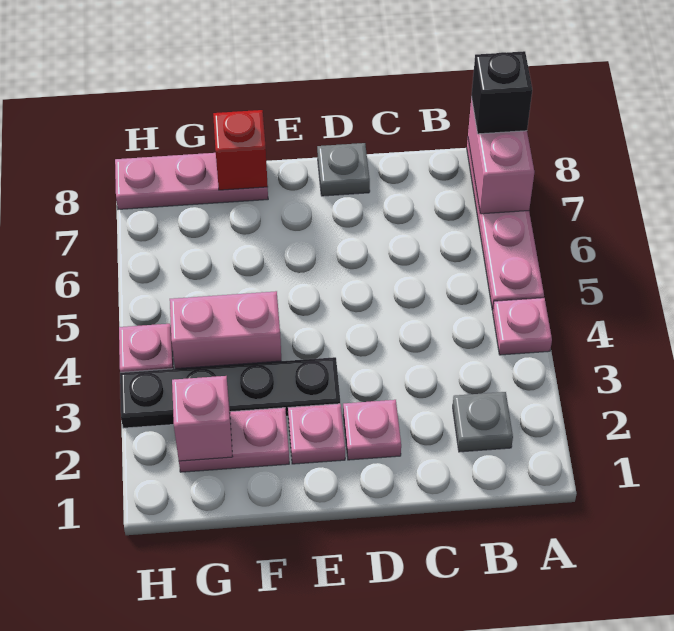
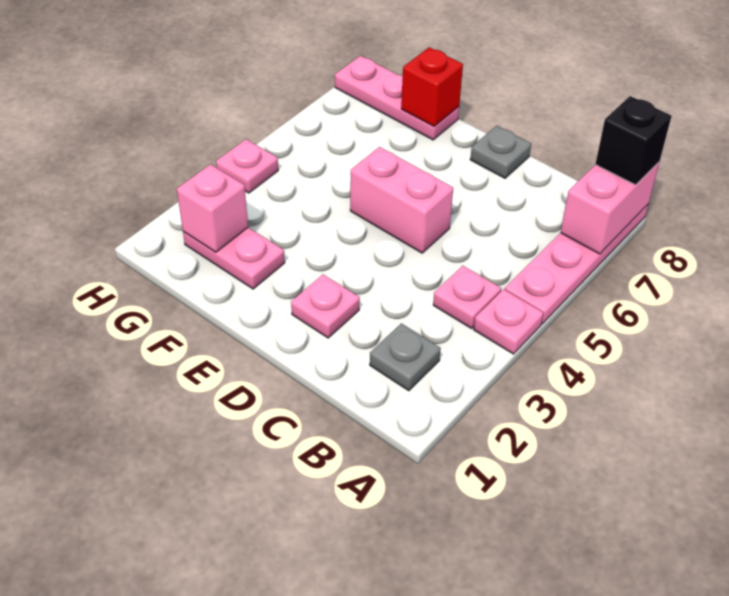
pink 1x1 plate [288,404,345,464] -> pink 1x1 plate moved to [433,266,501,328]
black 1x4 plate [120,357,340,428] -> none
pink 1x2 brick [170,291,281,369] -> pink 1x2 brick moved to [350,147,453,253]

